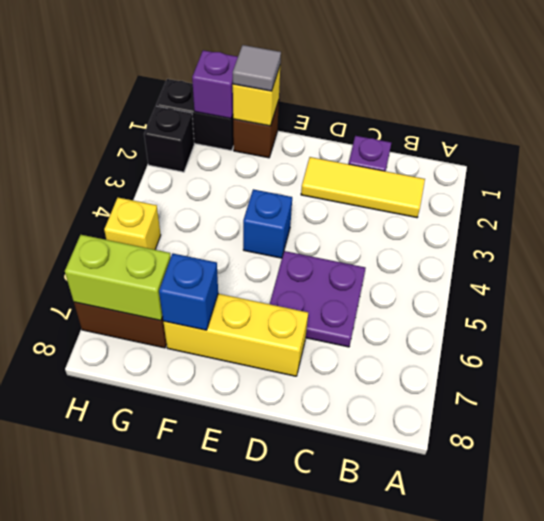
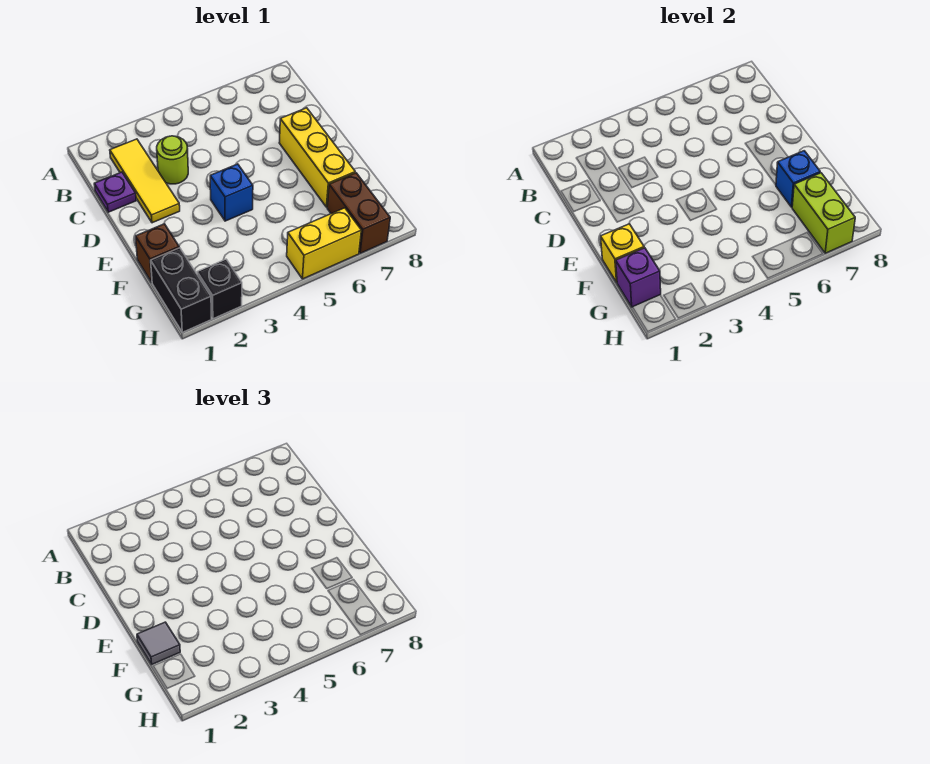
none -> lime 1x1 round brick [157,136,188,184]
purple 2x2 plate [270,251,366,347] -> none
yellow 1x1 brick [104,198,161,250] -> yellow 1x2 brick [287,208,361,279]

